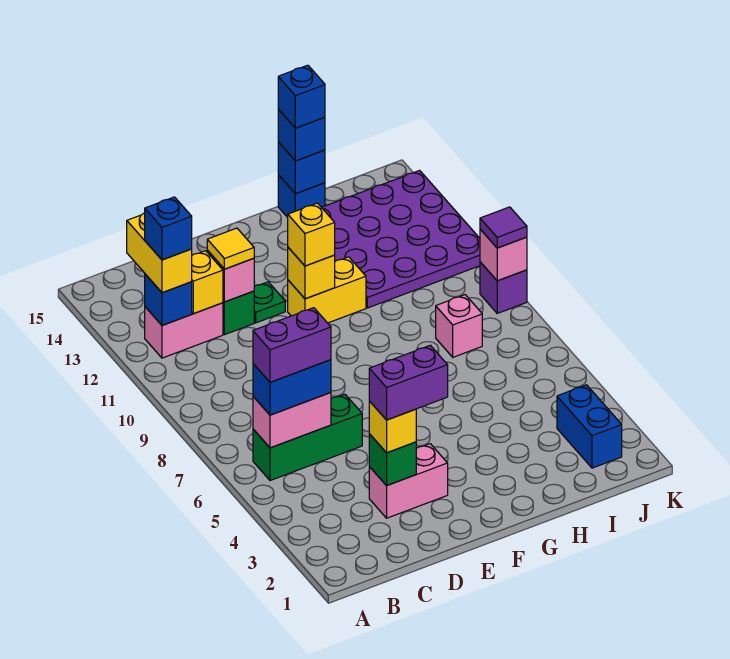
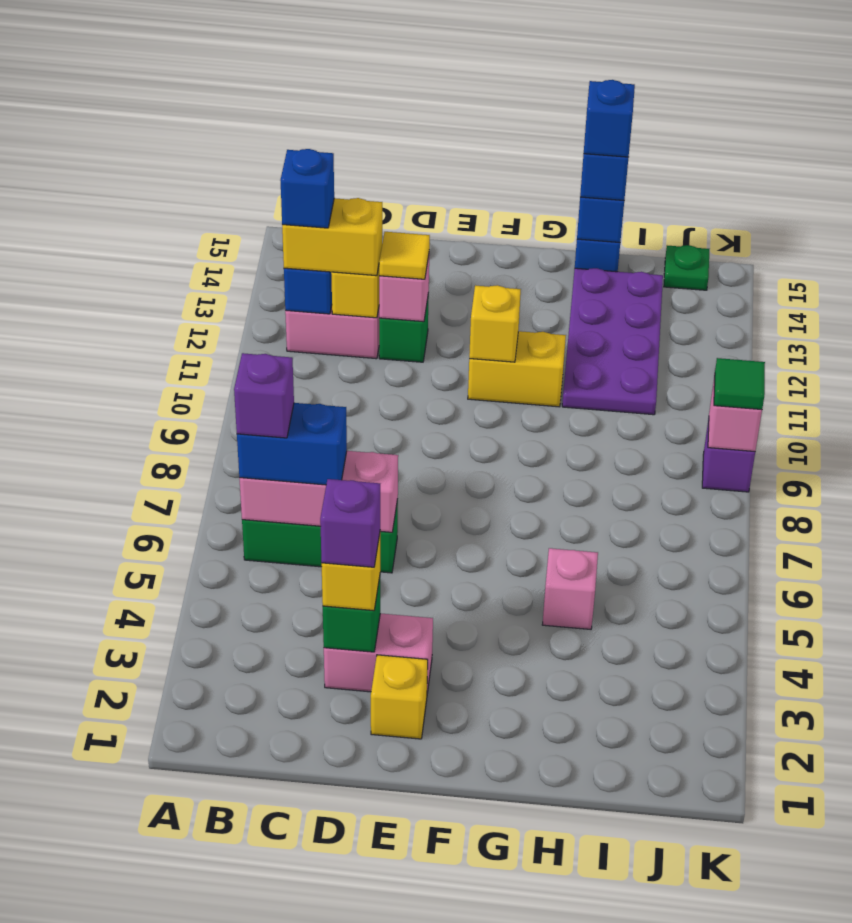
pink 1x2 brick [253,393,331,448] -> pink 1x3 brick [239,451,398,532]
purple 1x2 brick [253,308,331,382] -> purple 1x1 brick [234,353,294,438]
yellow 1x2 brick [127,213,192,293] -> yellow 1x2 brick turned to [282,198,382,276]
purple 1x2 brick [369,345,448,420] -> purple 1x1 brick [320,479,380,567]
green 1x1 plate [254,282,285,323] -> green 1x1 plate moved to [664,245,709,290]
yellow 1x1 brick [288,203,335,266] -> yellow 1x1 brick moved to [371,655,428,739]
purple 4x4 plate [322,170,480,308] -> purple 2x4 plate [562,268,663,415]
pink 1x1 brick [436,295,482,357] -> pink 1x1 brick moved to [542,548,598,629]
blue 1x2 brick [557,385,622,468] -> none
purple 1x1 tile [480,207,527,248] -> green 1x1 tile [714,358,765,410]

